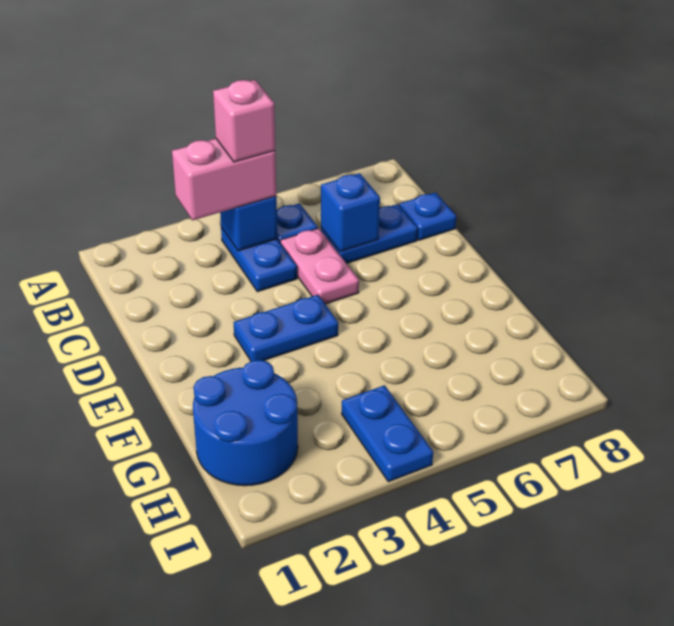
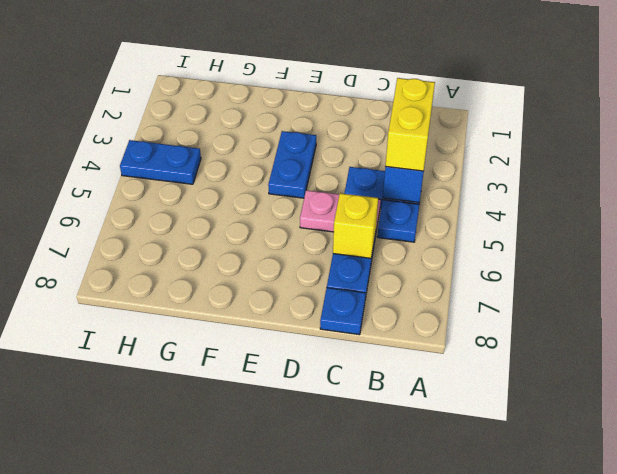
pink 1x2 brick [172,139,276,220] -> yellow 1x2 brick [385,78,435,171]
pink 1x1 brick [213,80,275,162] -> none
blue 1x1 brick [321,173,380,252] -> yellow 1x1 brick [333,193,378,258]
blue 2x2 round brick [193,360,298,486] -> none

